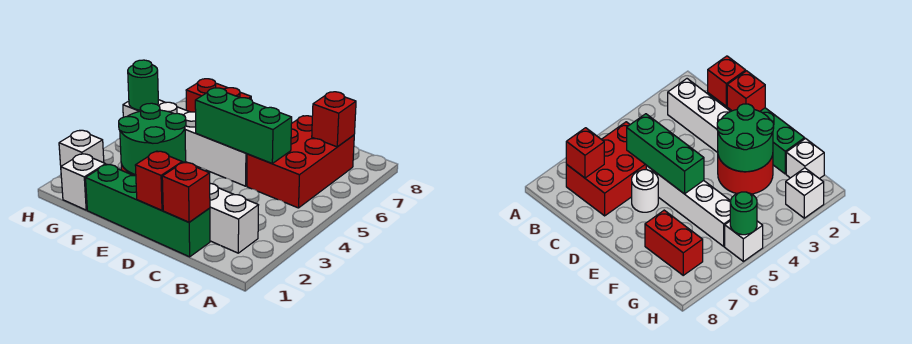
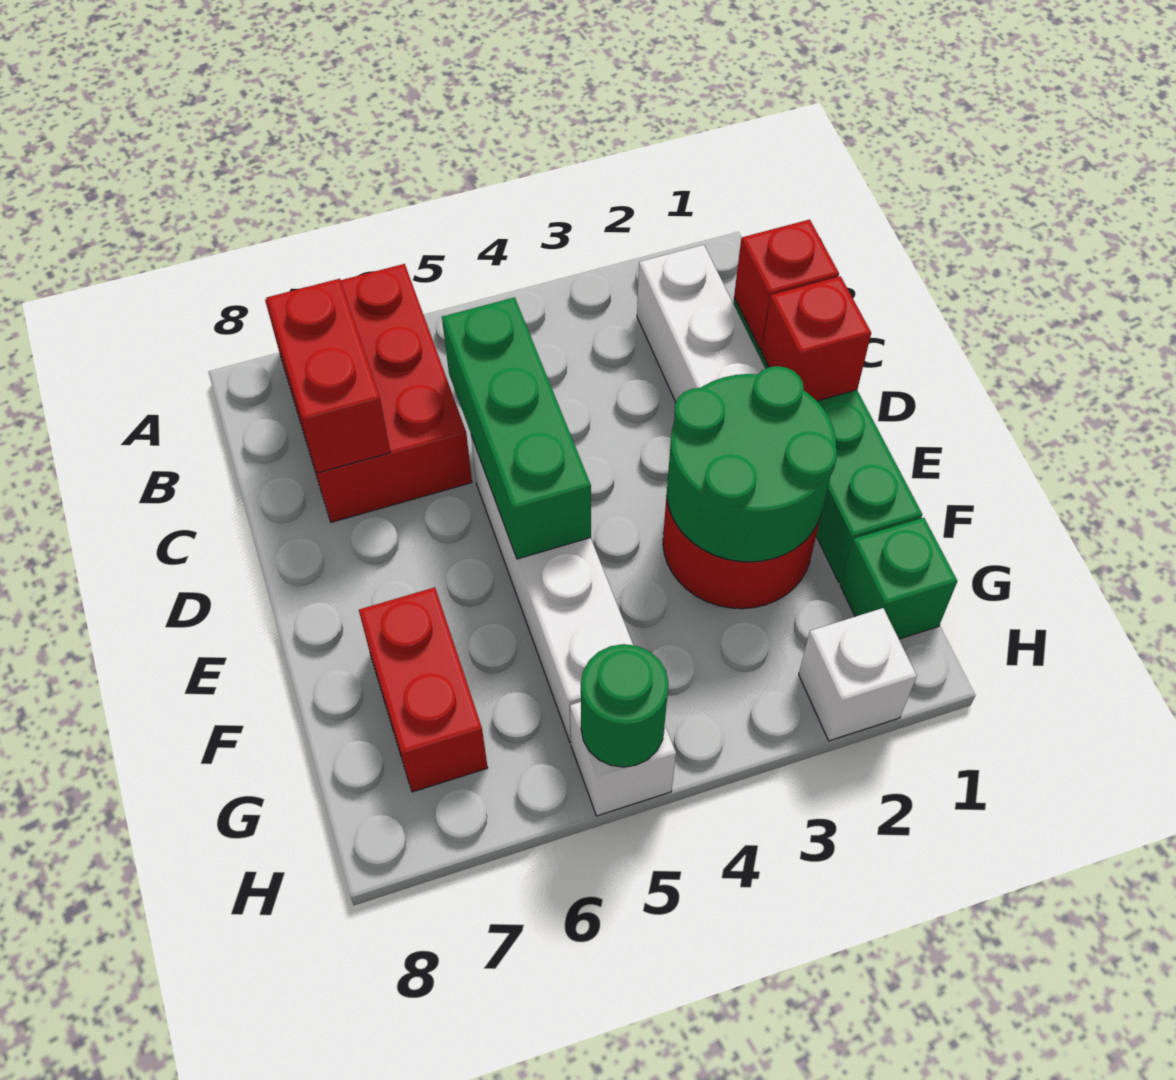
red 2x3 brick [247,116,354,208] -> red 2x3 brick turned to [265,264,472,522]
red 1x1 brick [312,92,356,147] -> red 1x2 brick [266,279,390,473]
white 1x1 round brick [632,170,658,212] -> none
white 1x1 brick [61,154,106,210] -> green 1x1 brick [840,518,957,639]

